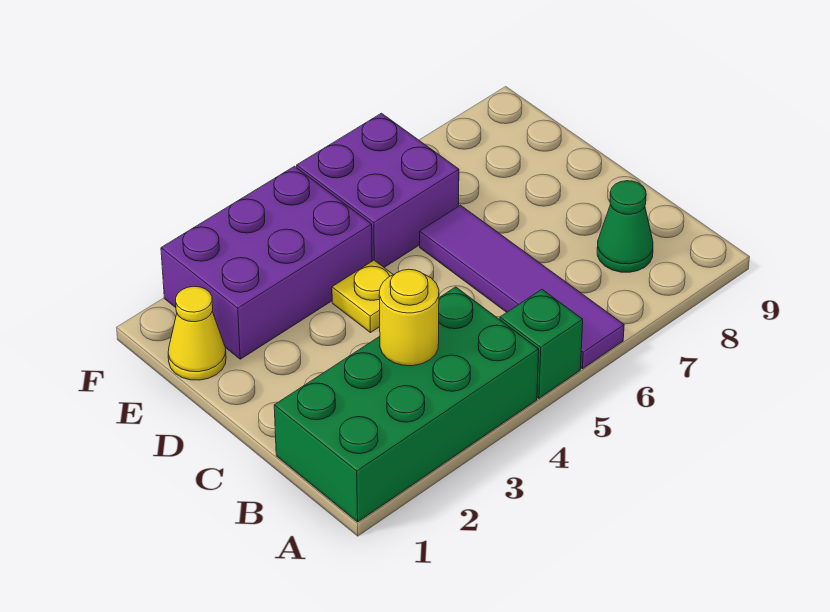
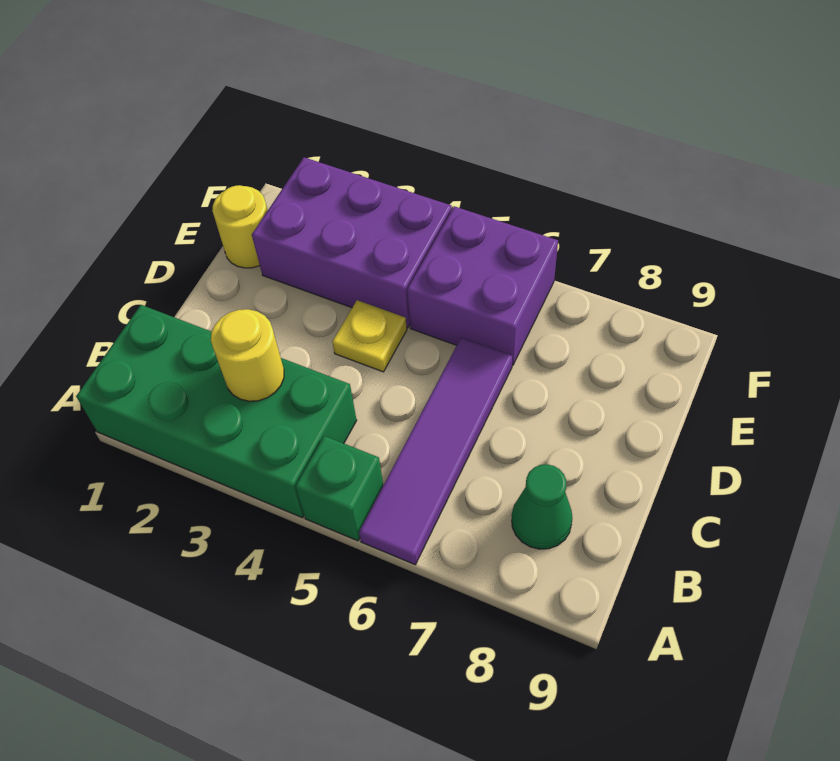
yellow 1x1 cone [168,286,226,380] -> yellow 1x1 round brick [212,185,268,268]

